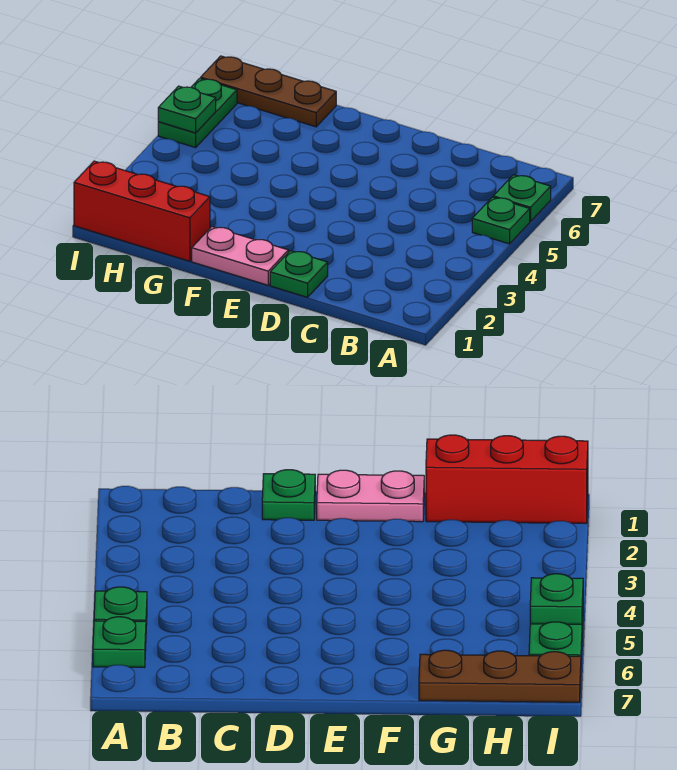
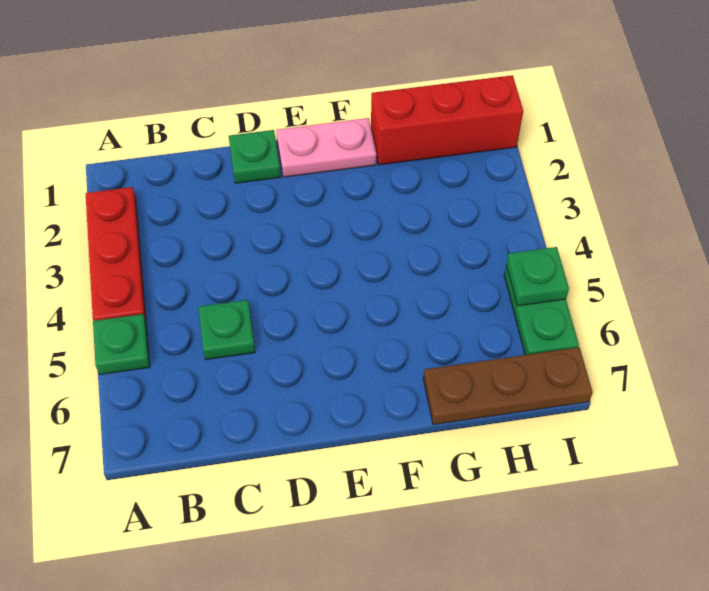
none -> red 1x3 plate [86,187,146,322]
green 1x1 plate [493,175,551,221] -> green 1x1 plate moved to [198,300,255,360]

